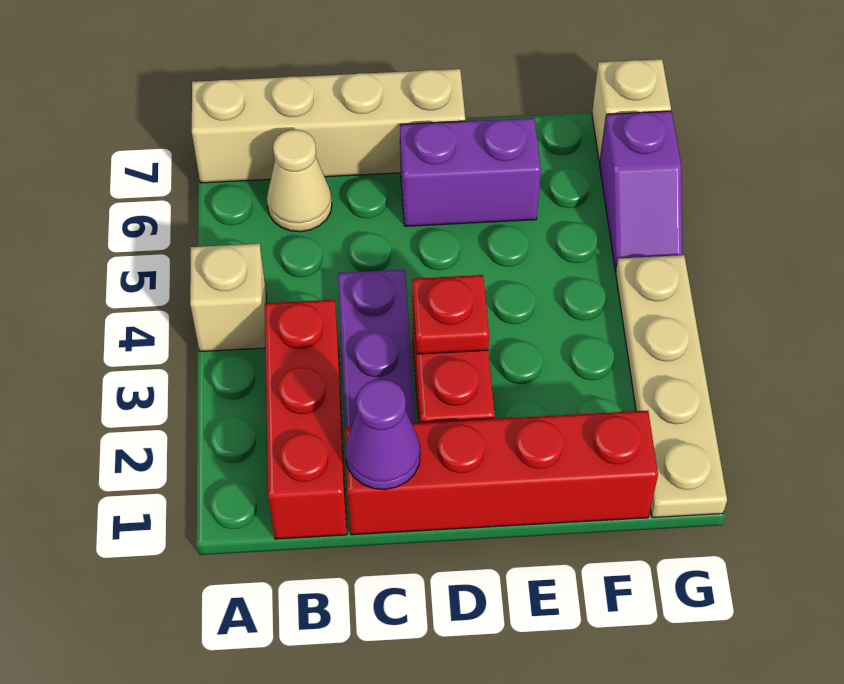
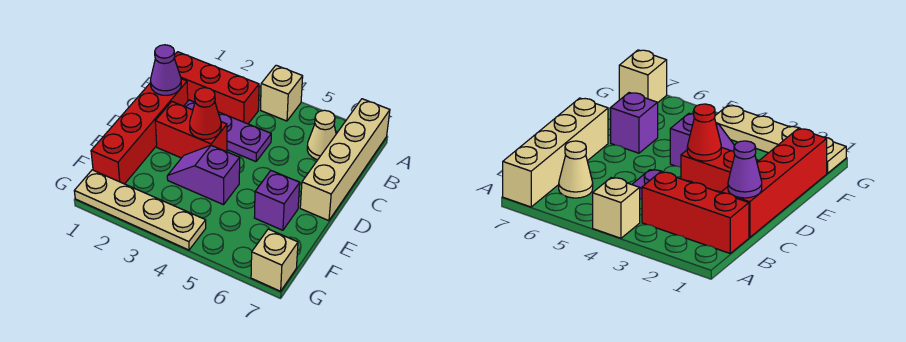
red 1x1 plate [412,275,489,354] -> red 1x1 cone [190,88,221,139]
purple 1x2 brick [400,118,541,226] -> purple 1x1 brick [254,171,300,230]
purple 1x2 slope [600,111,683,271] -> purple 1x2 slope moved to [167,145,240,205]

